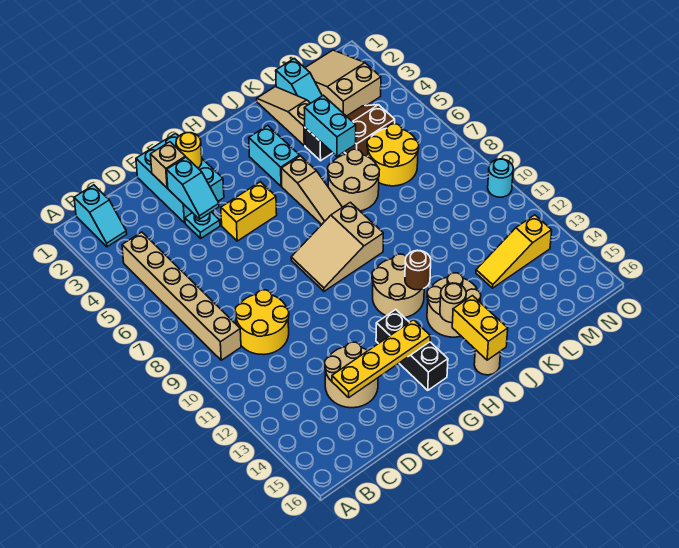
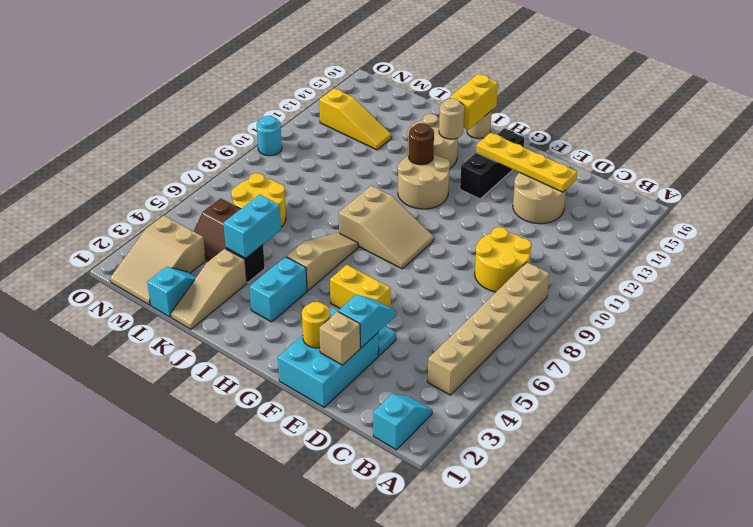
tan 2x2 round brick [328,149,379,211] -> none

